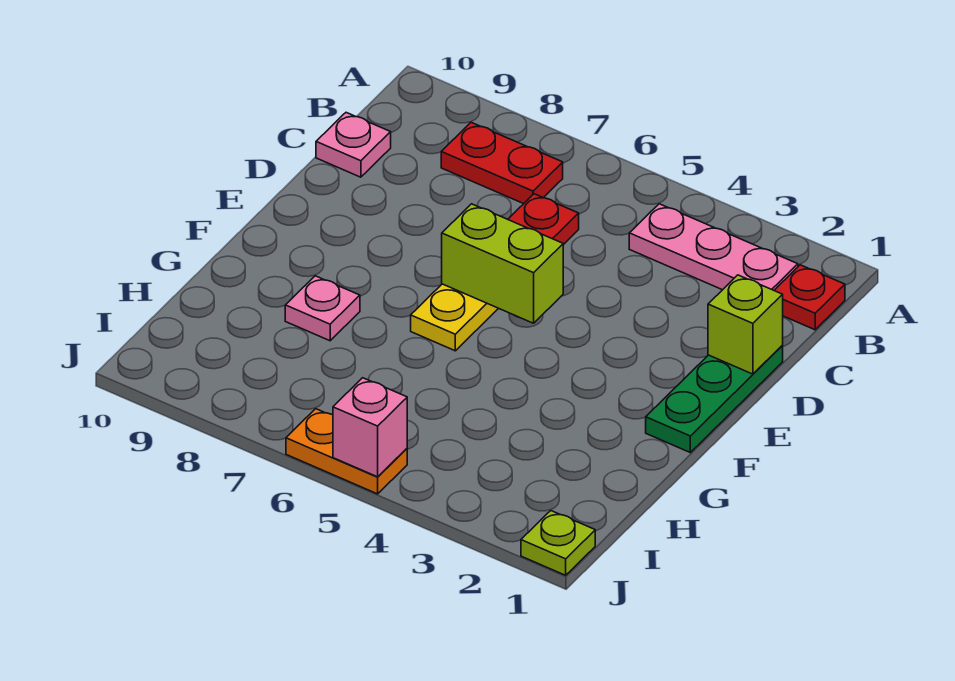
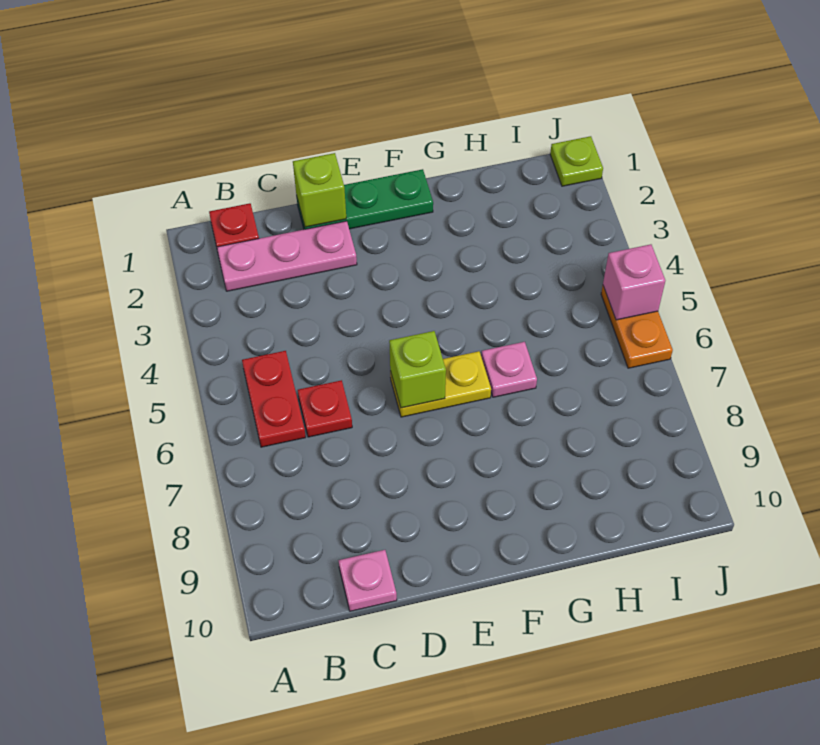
pink 1x3 plate [629,204,798,290] -> pink 1x3 plate turned to [217,221,357,291]
red 1x2 plate [441,122,563,204] -> red 1x2 plate moved to [242,351,306,447]
lime 1x2 brick [442,204,563,323] -> lime 1x1 brick [389,331,446,408]
pink 1x1 plate [285,276,360,341] -> pink 1x1 plate moved to [481,342,537,397]

